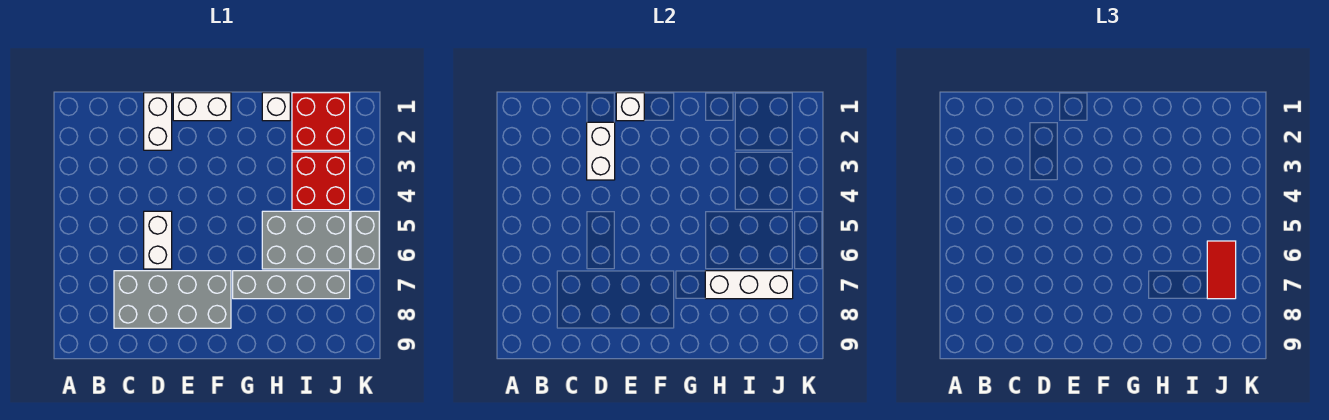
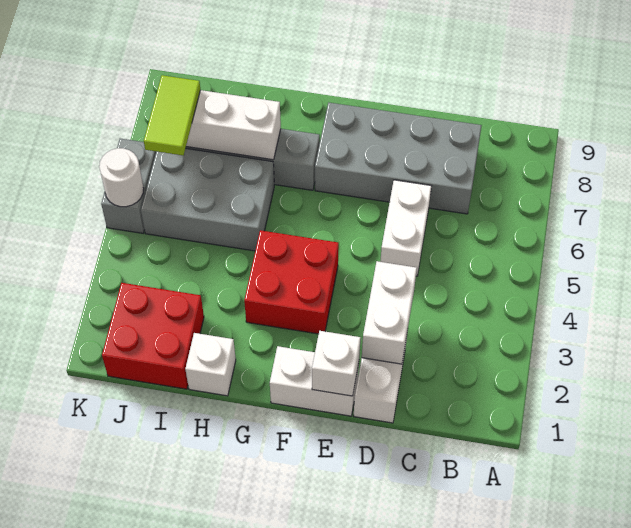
red 2x2 brick [292,152,350,210] -> red 2x2 brick moved to [244,230,339,334]
red 1x2 tile [1207,241,1236,299] -> lime 1x2 tile [144,75,200,156]
none -> white 1x1 round brick [99,148,144,207]

